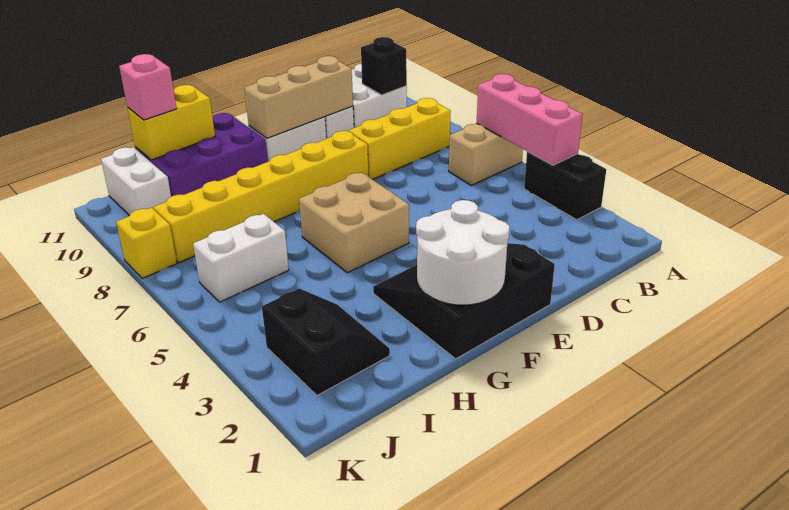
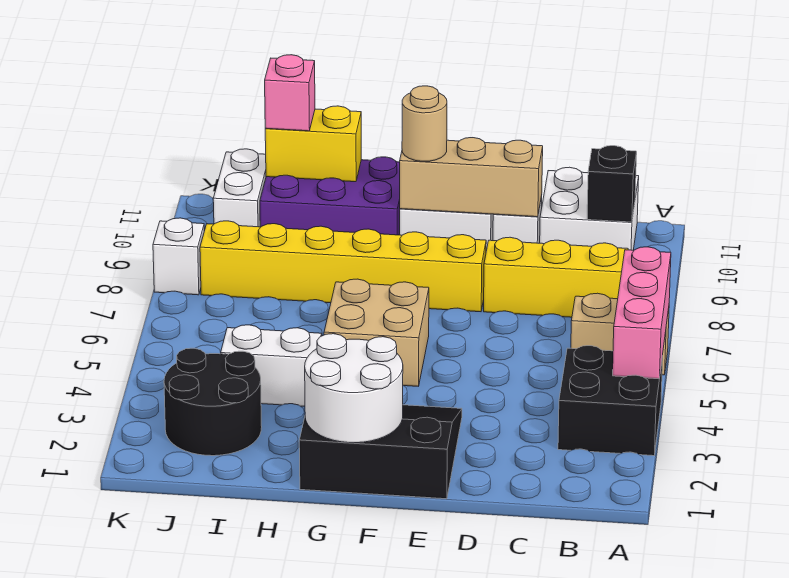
black 1x2 brick [524,152,606,220] -> black 2x2 brick [558,346,663,456]
none -> tan 1x1 round brick [402,86,447,161]
black 2x2 slope [262,289,390,395] -> black 2x2 round brick [164,348,262,456]
white 1x2 brick [193,214,289,302] -> white 1x2 brick moved to [221,325,322,406]
yellow 1x1 brick [116,208,177,279] -> white 1x1 brick [153,218,204,295]

